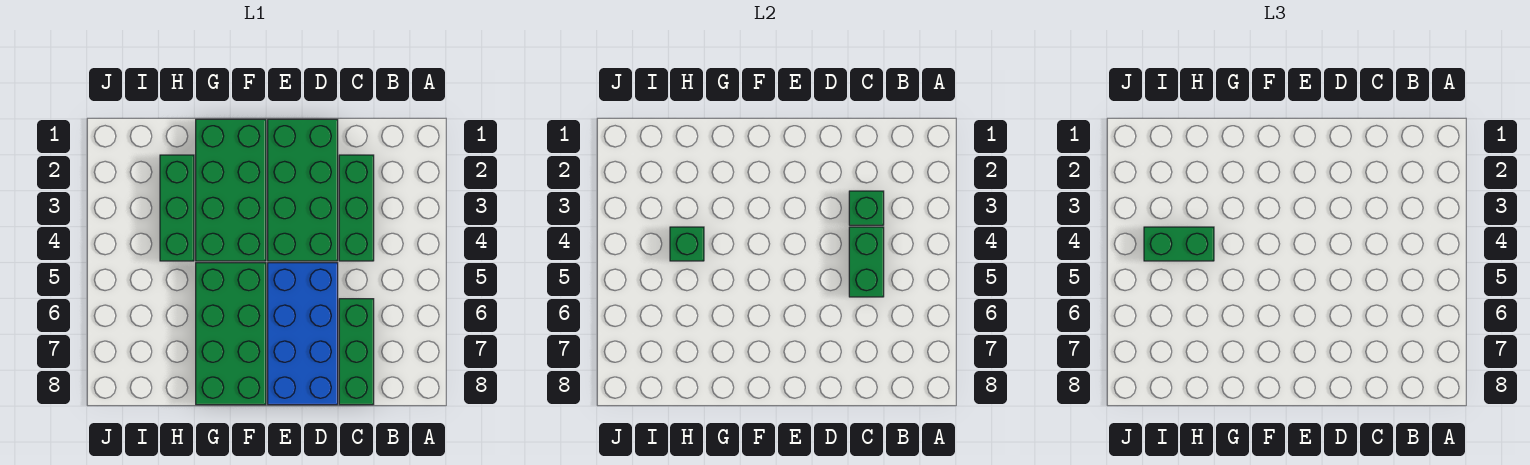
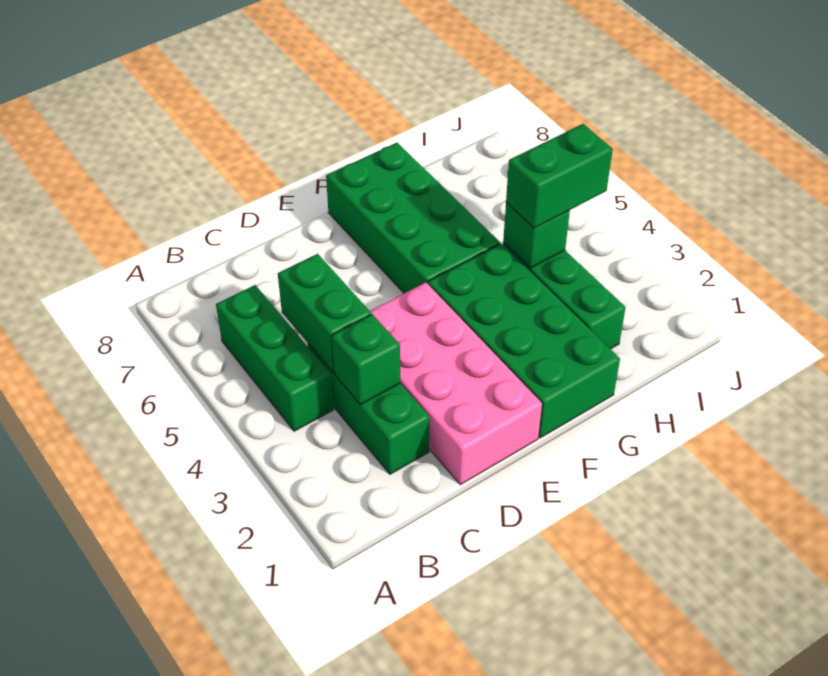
green 1x3 brick [339,299,374,405] -> green 1x3 brick moved to [216,285,333,431]
green 2x4 brick [268,119,338,261] -> pink 2x4 brick [370,282,542,485]
blue 2x4 brick [268,263,338,405] -> none

